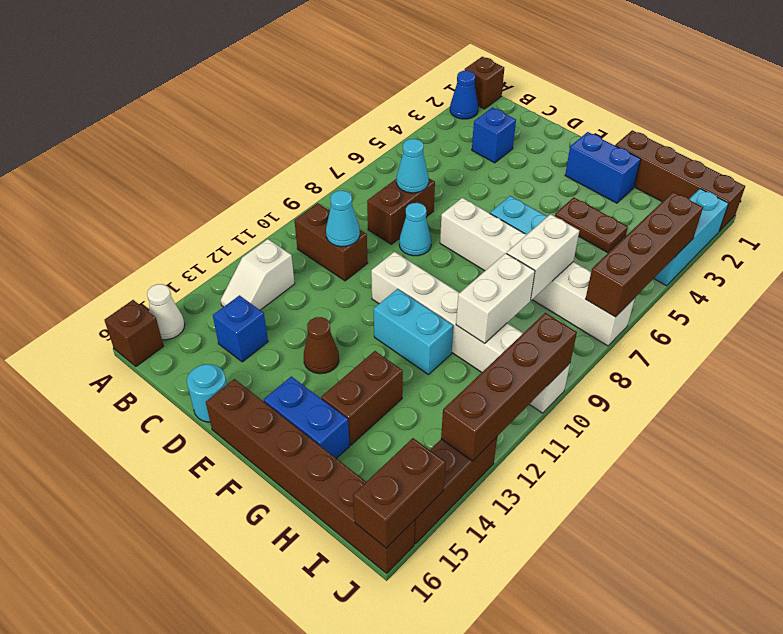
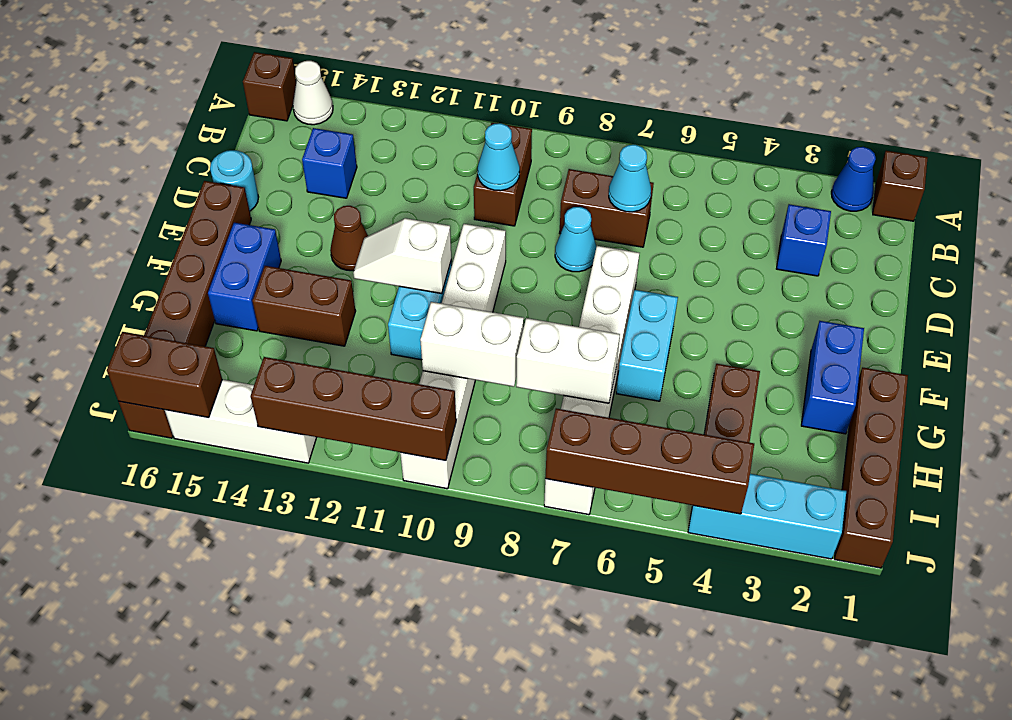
white 1x2 slope [221,239,295,310] -> white 1x2 slope moved to [353,218,452,294]
brown 1x3 brick [414,437,497,544] -> white 1x3 brick [165,379,317,463]

